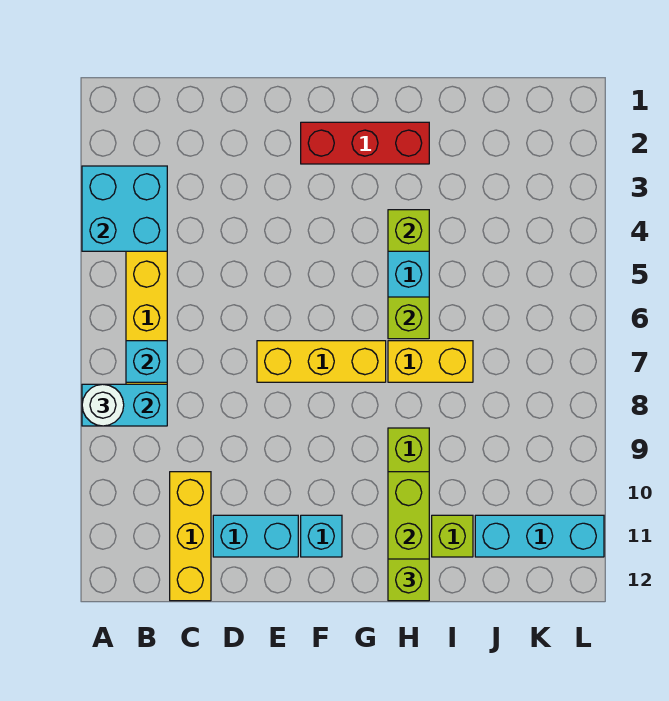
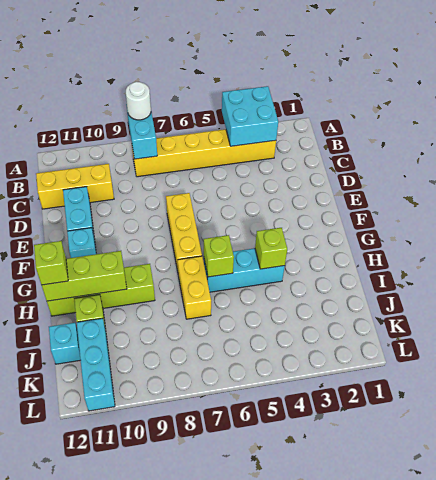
cyan 1x1 brick [126,341,167,382] -> cyan 1x1 brick moved to [49,323,80,364]
red 1x3 brick [301,122,429,164] -> none

